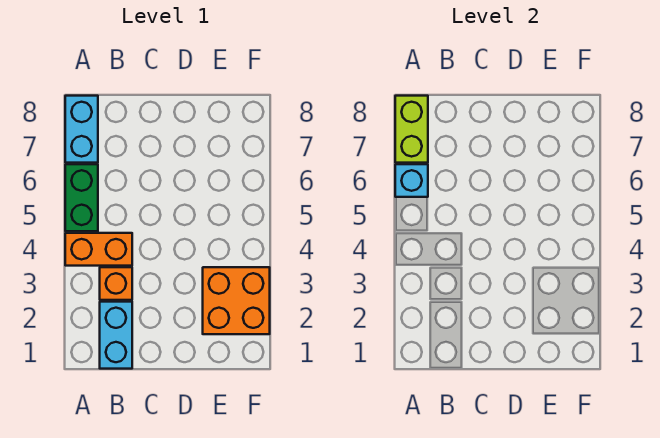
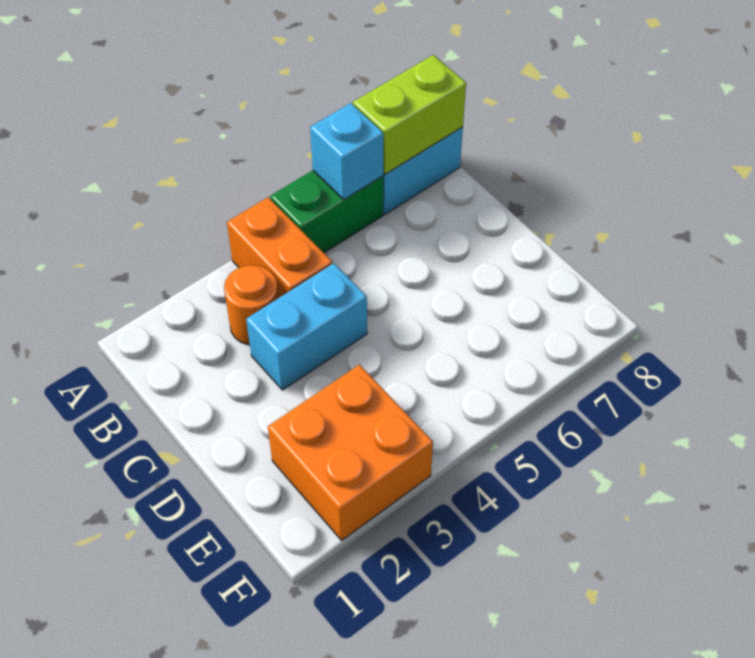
cyan 1x2 brick [100,302,132,369] -> cyan 1x2 brick moved to [246,263,367,390]
orange 1x1 brick [100,267,132,300] -> orange 1x1 round brick [224,265,279,345]

